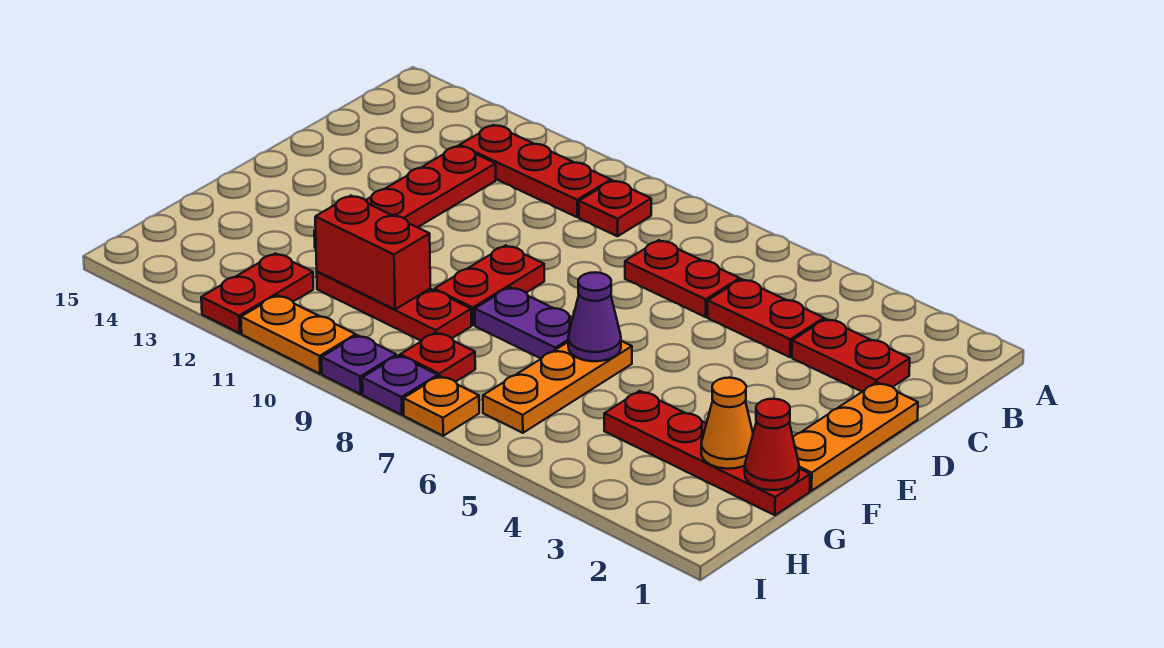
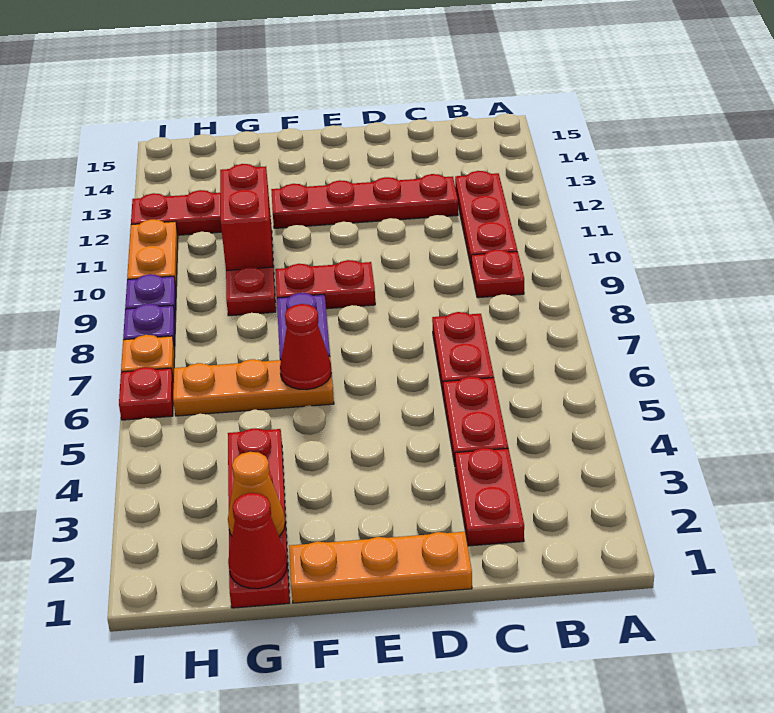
purple 1x1 cone [568,272,621,361] -> red 1x1 cone [280,304,331,390]
red 1x1 plate [400,333,475,382] -> red 1x1 plate moved to [119,367,174,420]

